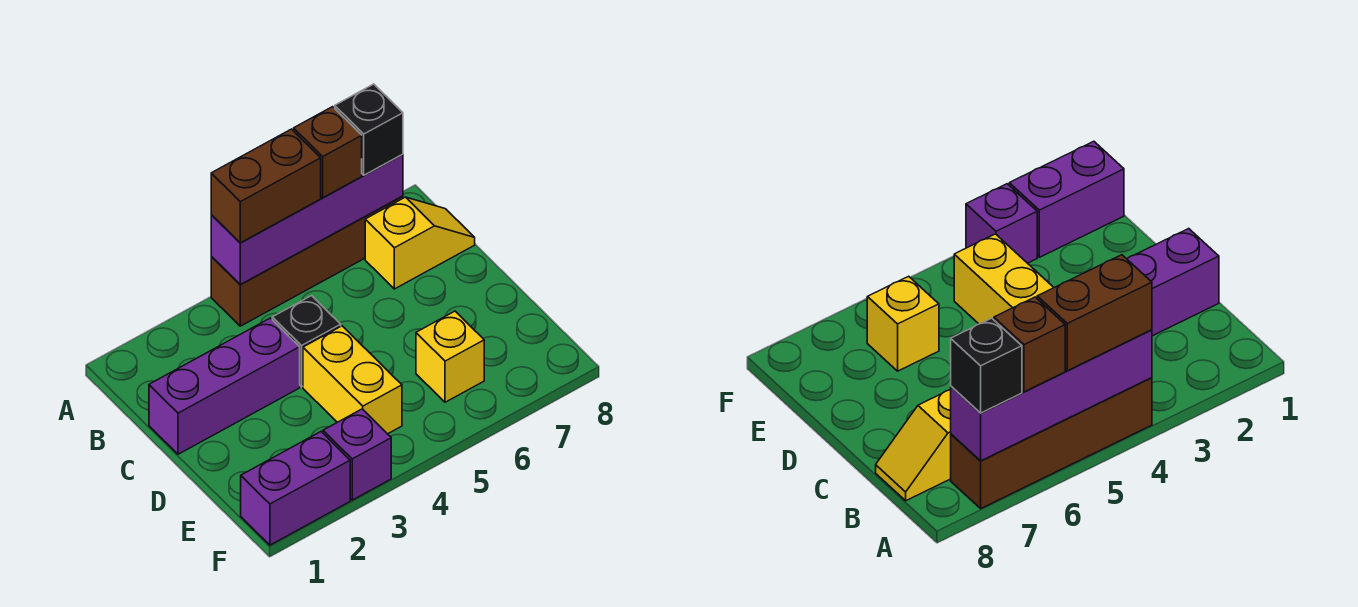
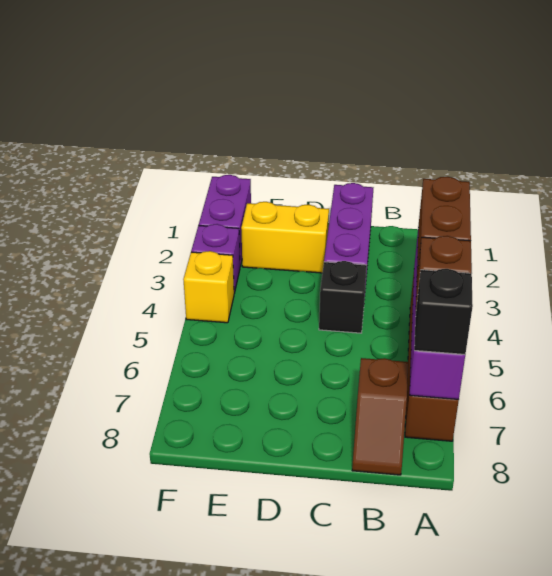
yellow 1x2 slope [365,197,475,289] -> brown 1x2 slope [352,358,408,475]
yellow 1x2 brick [303,326,402,434] -> yellow 1x2 brick moved to [241,202,329,273]
yellow 1x1 brick [416,311,484,402] -> yellow 1x1 brick moved to [183,251,234,323]

